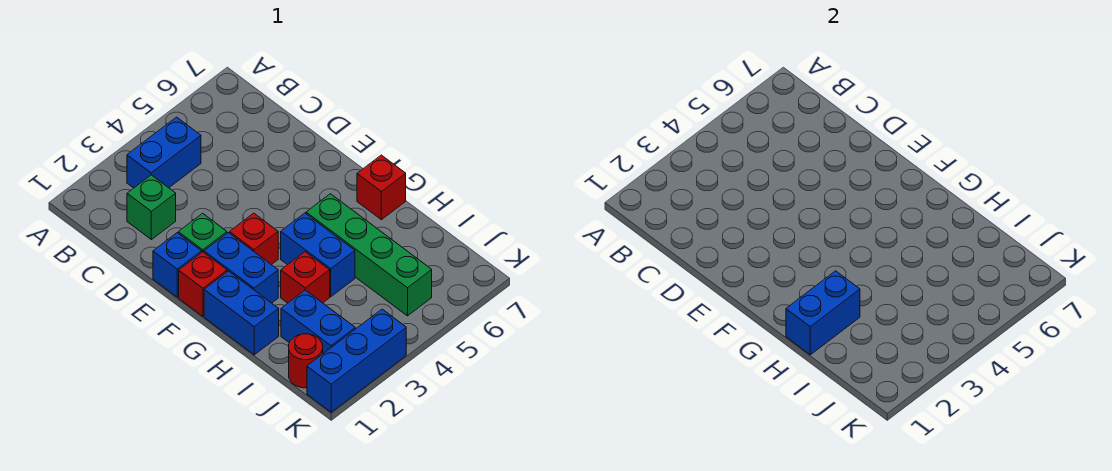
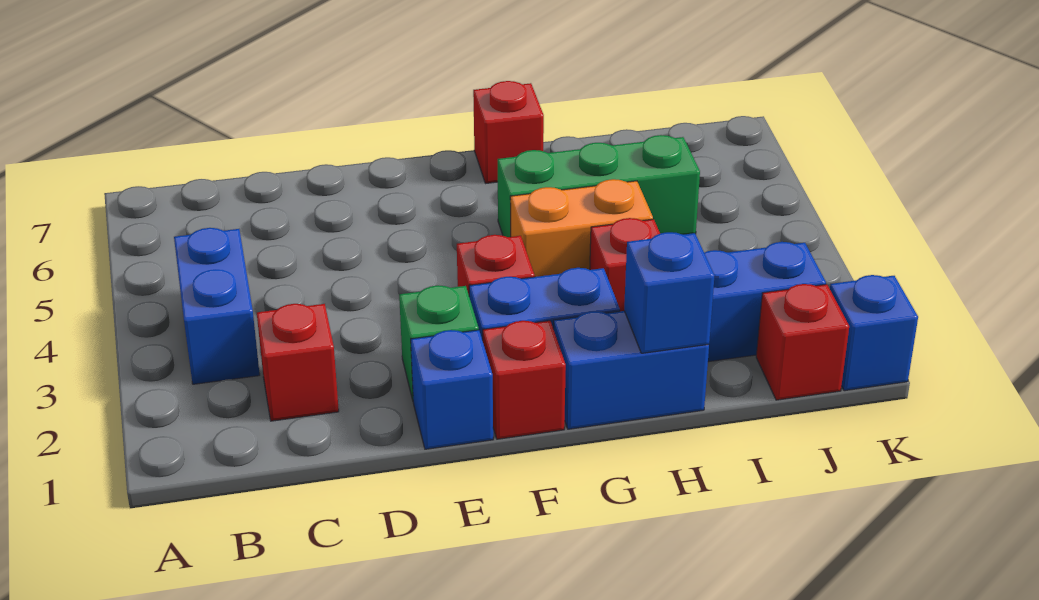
green 1x1 brick [127,175,176,240] -> red 1x1 brick [257,304,339,421]
blue 1x2 brick [281,213,355,297] -> orange 1x2 brick [510,179,653,277]
green 1x4 brick [306,194,432,316] -> green 1x3 brick [498,135,700,237]
blue 1x2 brick [786,271,860,355] -> blue 1x1 brick [624,232,715,353]
red 1x1 round brick [289,334,323,388] -> red 1x1 brick [756,284,849,400]
blue 1x3 brick [307,309,406,412] -> blue 1x1 brick [830,275,918,391]

